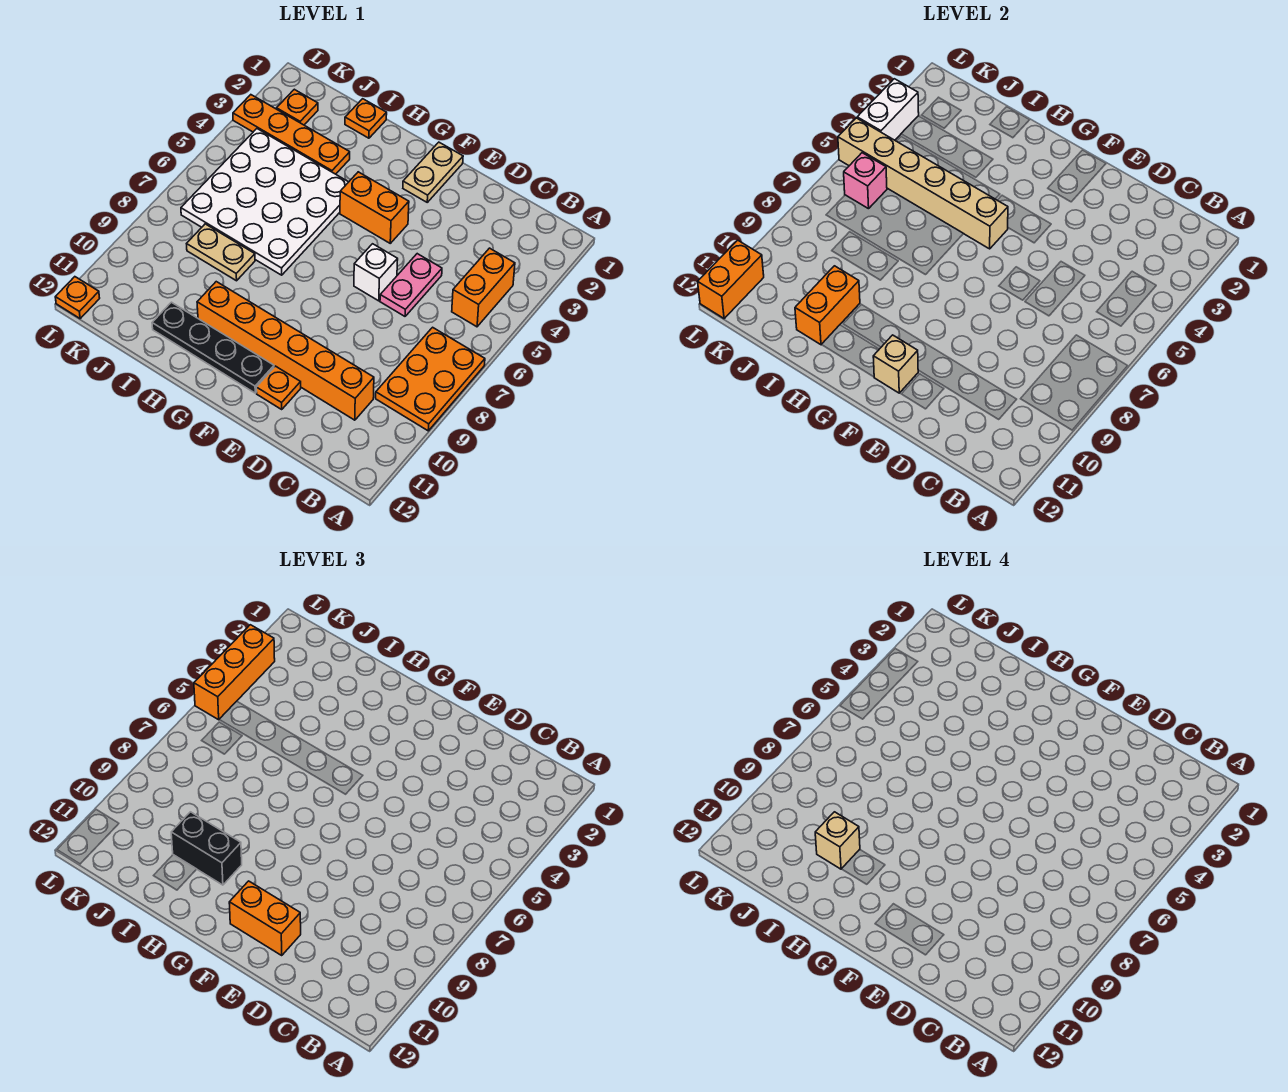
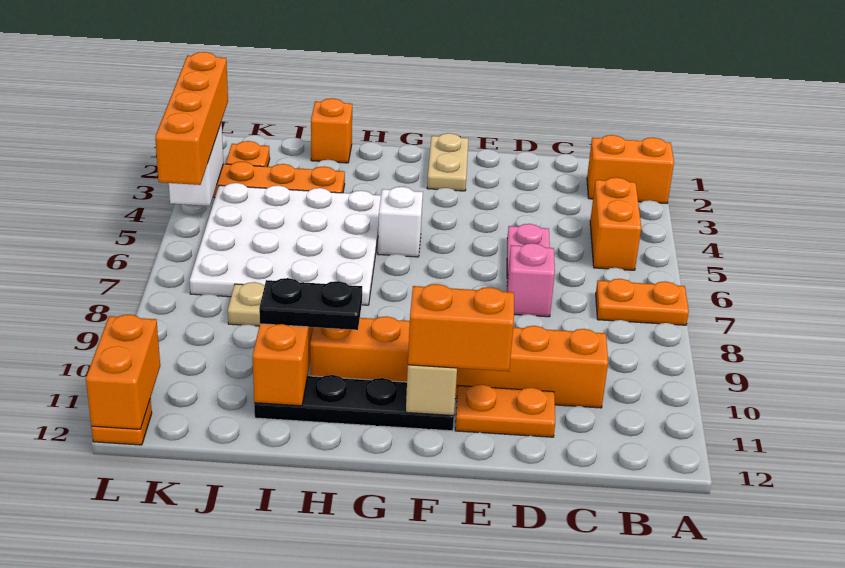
orange 2x3 plate [376,327,485,431] -> orange 1x2 plate [596,279,689,325]
white 1x1 brick [354,244,398,301] -> white 1x1 brick moved to [378,187,423,257]
orange 1x1 plate [256,366,301,409] -> orange 1x2 plate [455,384,555,437]
orange 1x2 brick [340,172,409,243] -> orange 1x2 brick moved to [587,135,674,203]
tan 1x6 brick [838,118,1008,249] -> none
black 1x2 brick [171,812,242,885] -> black 1x2 plate [259,278,362,330]
orange 1x1 plate [345,99,387,138] -> orange 1x1 brick [311,98,352,163]
tan 1x1 brick [815,812,860,869] -> none
pink 1x1 brick [844,153,887,209] -> pink 1x1 brick moved to [507,243,555,317]
orange 1x3 brick [194,625,275,720] -> orange 1x4 brick [155,52,228,185]

